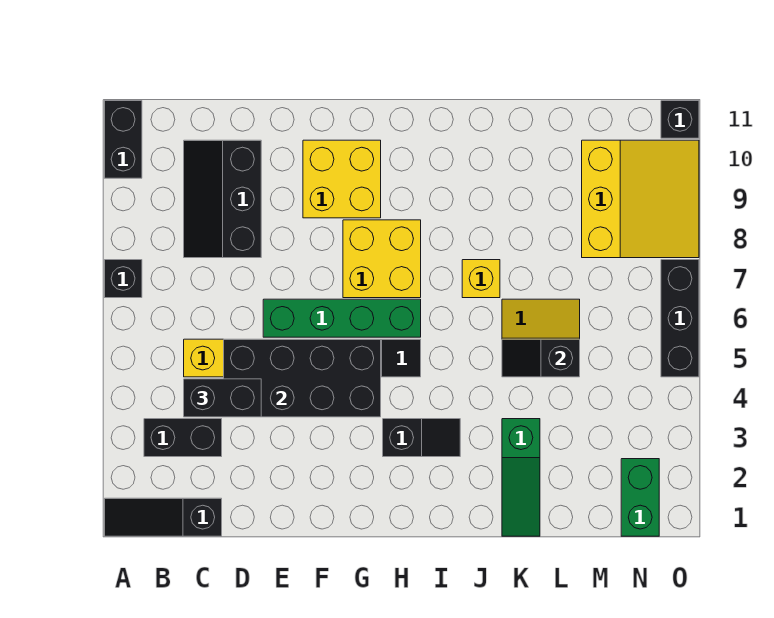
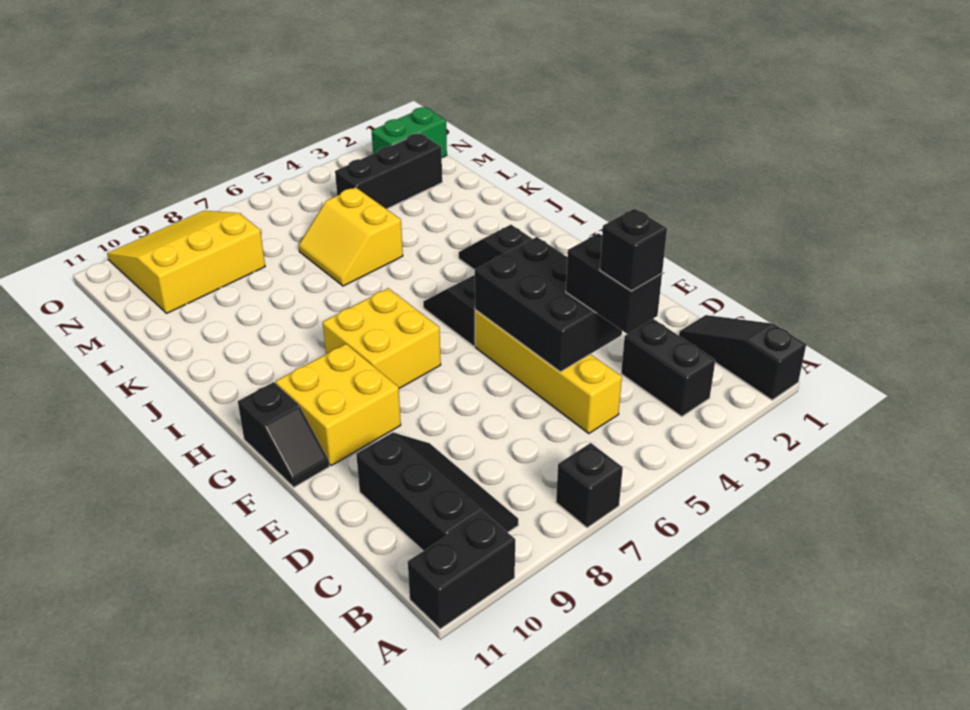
black 1x3 slope [104,498,222,536] -> black 1x3 slope turned to [679,315,806,400]
black 2x3 slope [184,140,261,258] -> black 2x3 slope turned to [356,432,518,551]
black 2x4 brick [224,339,381,417] -> black 2x3 brick [475,237,622,372]
green 1x4 brick [263,299,421,337] -> none
yellow 1x1 brick [462,260,500,298] -> none
green 1x3 slope [502,419,540,536] -> none
black 1x2 slope [502,339,580,377] -> black 1x2 slope moved to [238,382,329,487]
black 1x3 brick [661,260,699,377] -> black 1x3 brick moved to [335,133,442,209]
black 1x1 brick [661,101,699,138] -> black 1x1 brick moved to [600,209,667,291]

